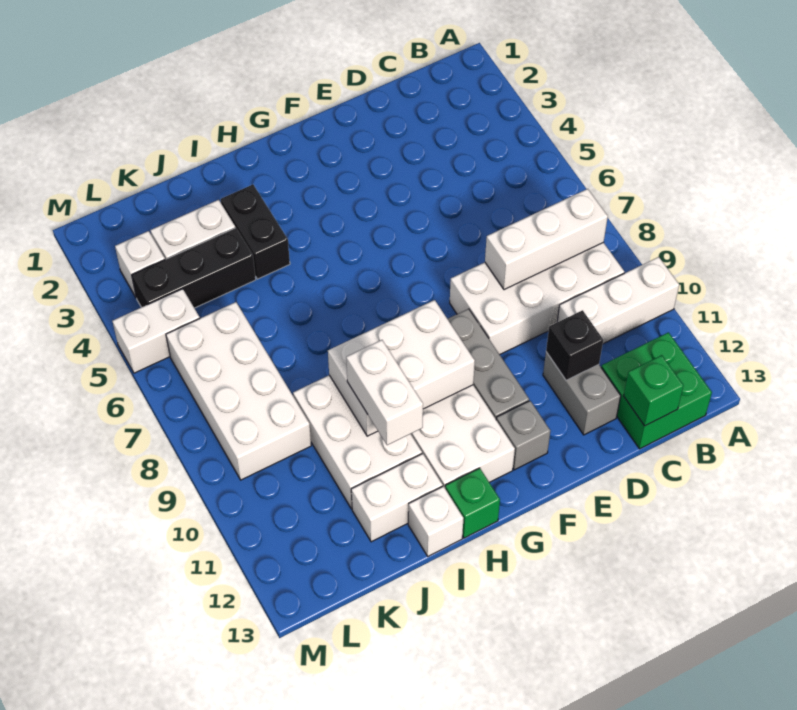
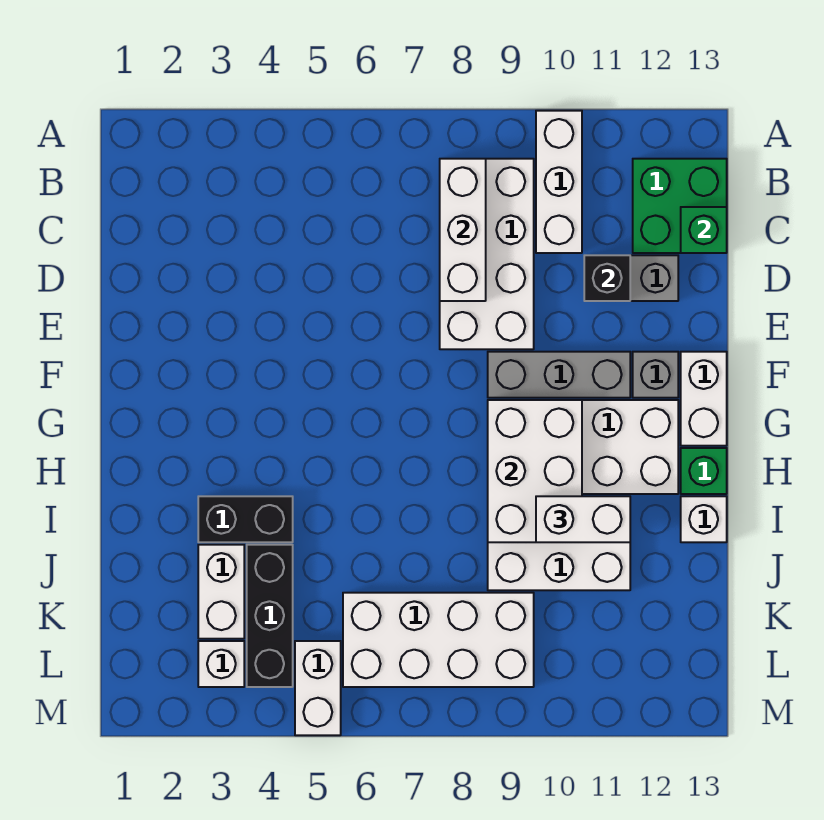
white 1x2 brick [351,454,443,542] -> white 1x2 brick moved to [681,352,727,446]

